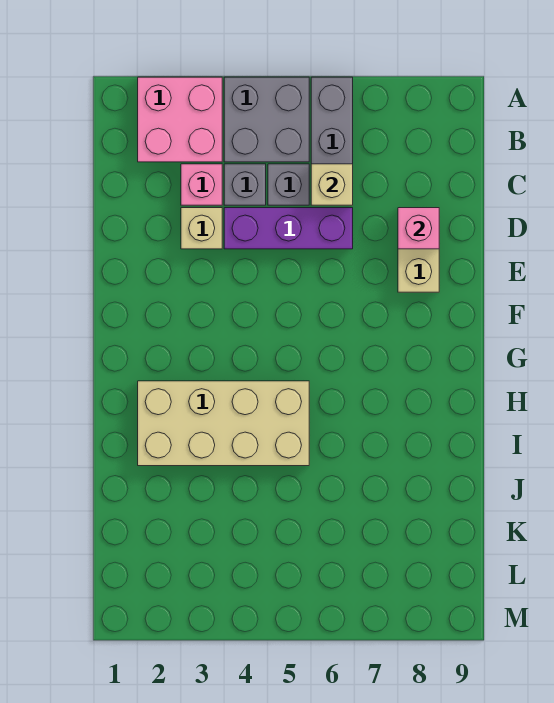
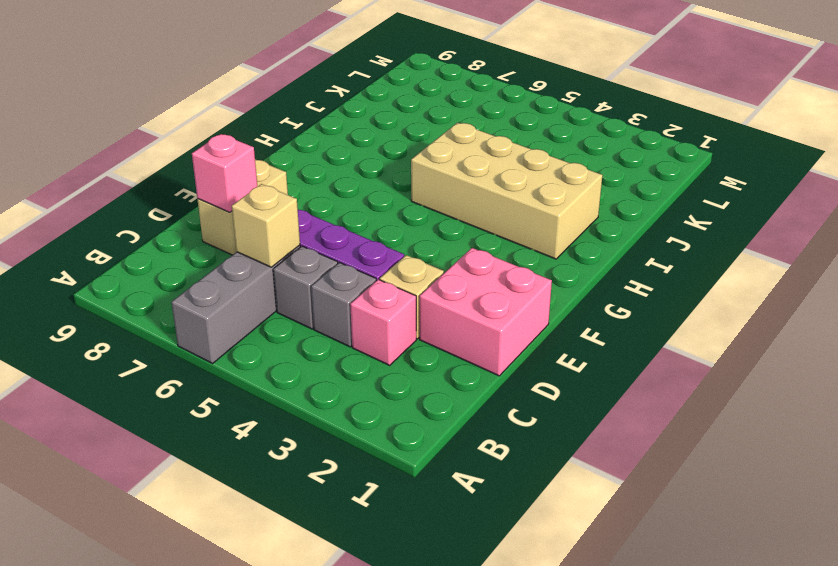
pink 2x2 brick [138,77,222,162] -> pink 2x2 brick moved to [420,248,552,376]
grey 2x2 brick [224,77,309,162] -> none

